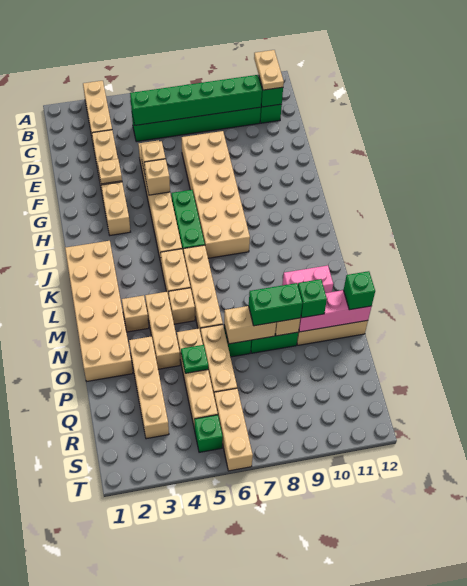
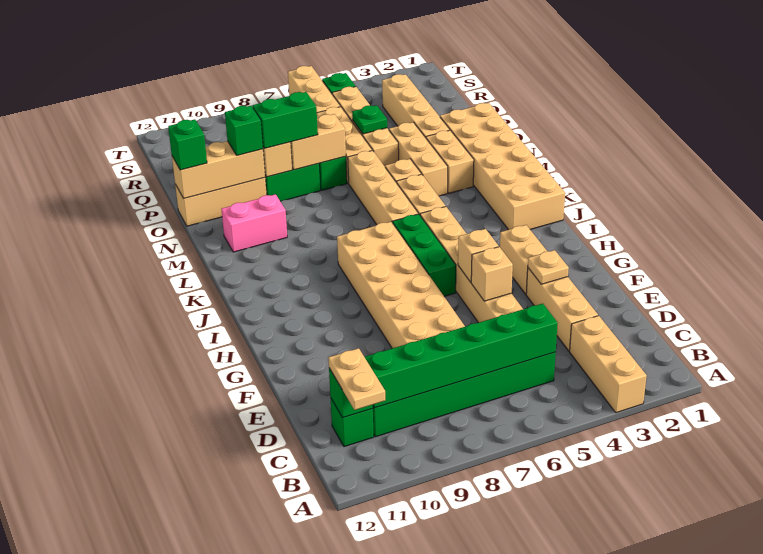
tan 1x1 brick [122,295,149,332] -> tan 1x2 brick [426,130,474,193]
pink 1x3 brick [299,290,372,332] -> tan 1x3 brick [172,141,265,198]

